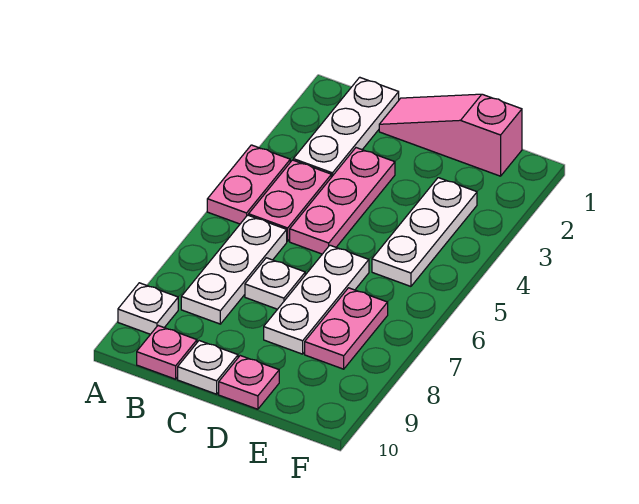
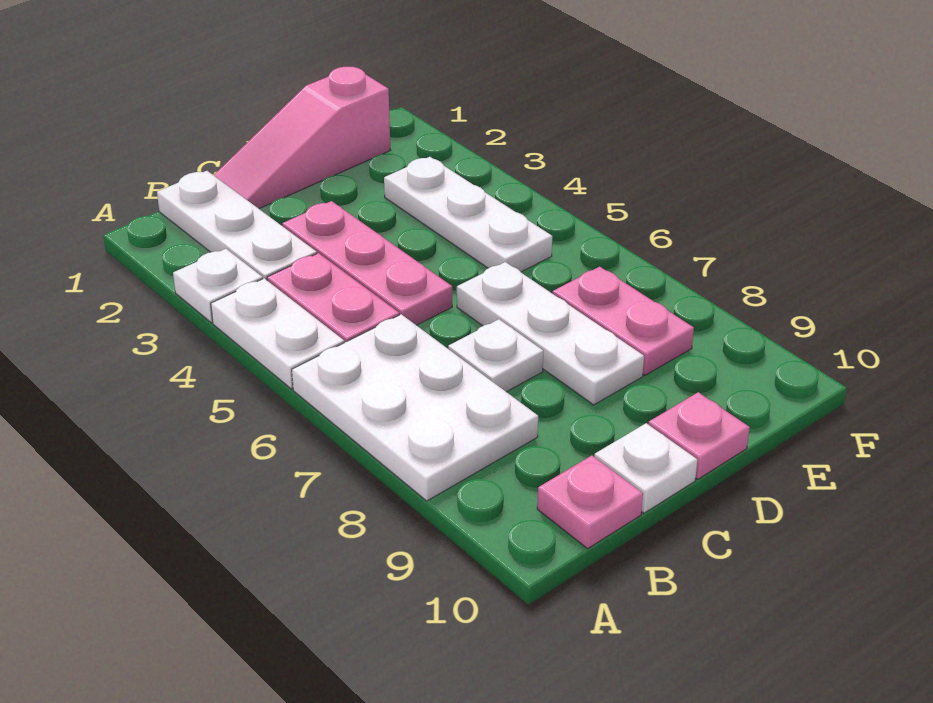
pink 1x2 plate [207,145,290,224] -> white 1x2 plate [211,278,344,389]
white 1x1 plate [118,283,178,334] -> white 1x1 plate moved to [173,249,263,323]
white 1x3 plate [181,215,287,324] -> white 2x3 plate [292,314,538,501]

